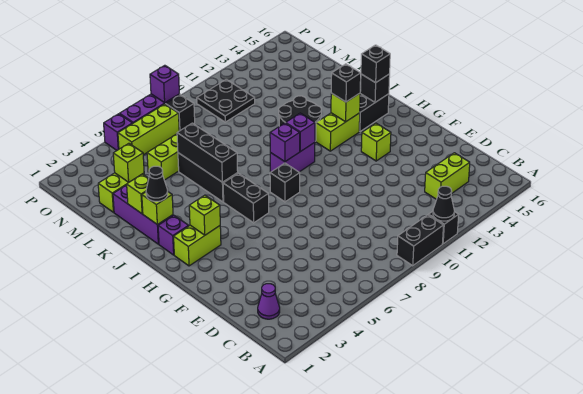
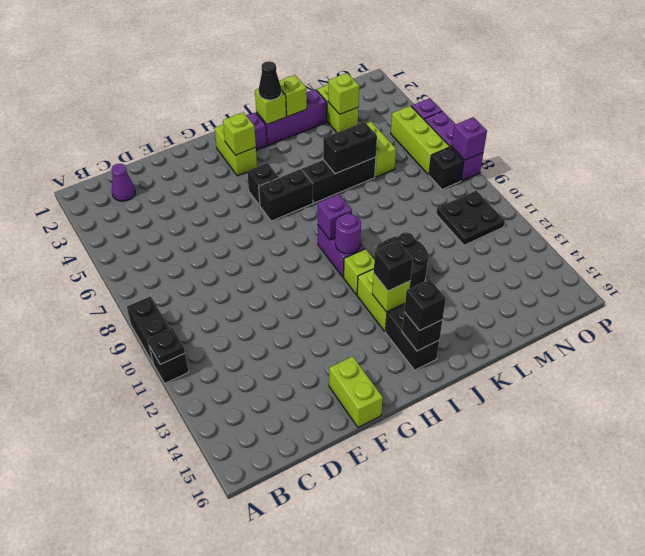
black 1x1 cone [433,186,454,221] -> black 1x1 plate [148,328,185,364]
lime 1x2 brick [425,153,470,199] -> lime 1x2 brick moved to [329,356,383,427]
lime 1x1 brick [361,123,391,161] -> lime 1x1 brick moved to [344,249,374,295]
black 1x1 brick [270,163,300,202] -> black 1x1 brick moved to [247,163,279,205]
purple 1x1 brick [286,113,315,152] -> purple 1x1 round brick [335,214,361,254]
black 1x3 brick [177,123,238,182] -> black 1x2 brick [323,122,377,174]

